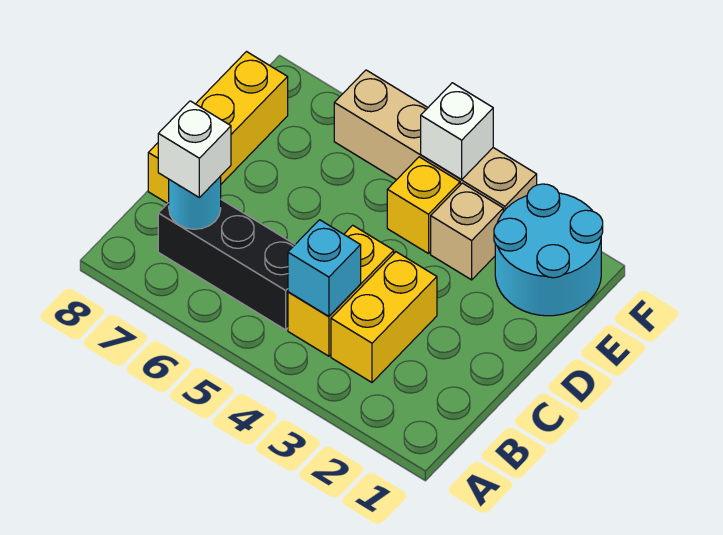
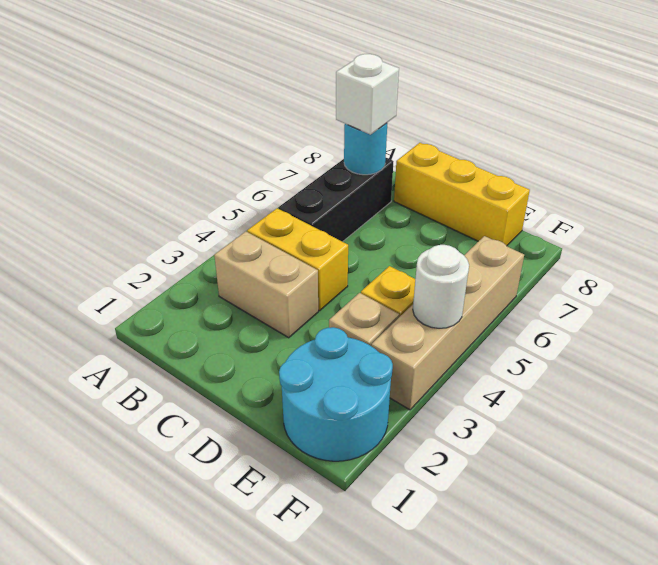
yellow 1x2 brick [331,252,437,382] -> tan 1x2 brick [214,231,318,338]
cyan 1x1 brick [288,220,361,316] -> none
white 1x1 brick [421,83,493,180] -> white 1x1 round brick [413,245,469,328]

